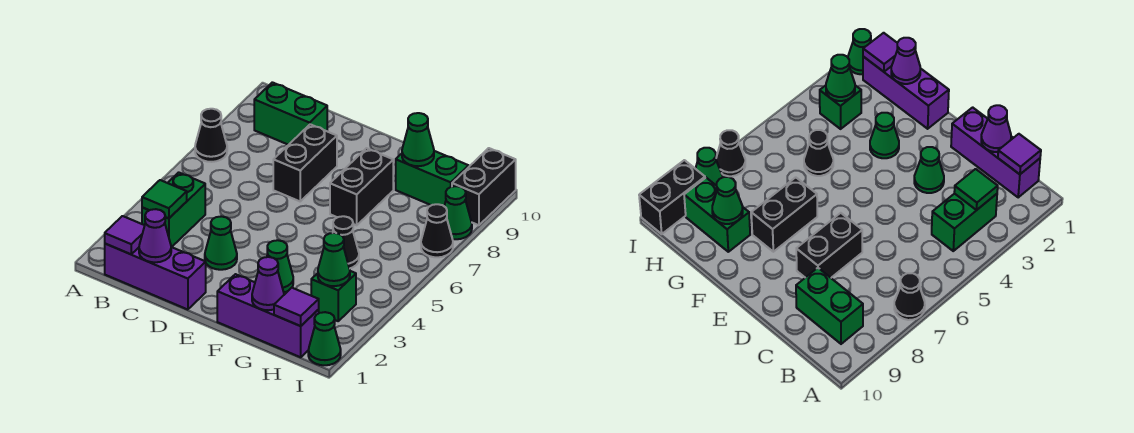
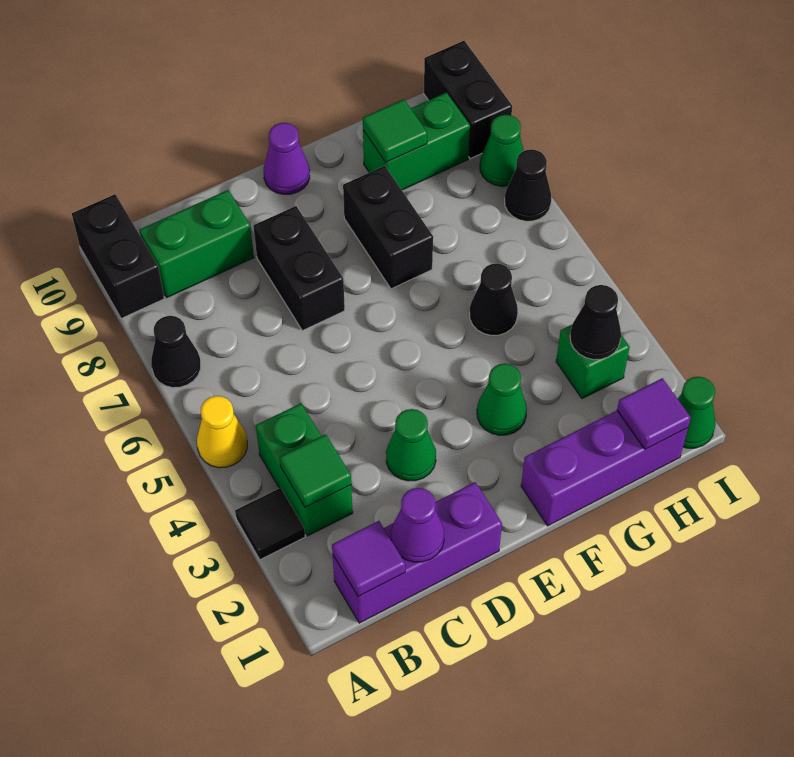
none -> black 1x1 tile [235,488,305,560]
none -> yellow 1x1 cone [197,396,247,468]
none -> black 1x2 brick [72,194,164,318]
purple 1x1 cone [252,257,284,310] -> purple 1x1 cone moved to [264,123,310,194]
green 1x1 cone [402,113,434,166] -> green 1x1 tile [363,99,427,162]
green 1x1 cone [318,233,350,286] -> black 1x1 cone [570,285,621,360]

